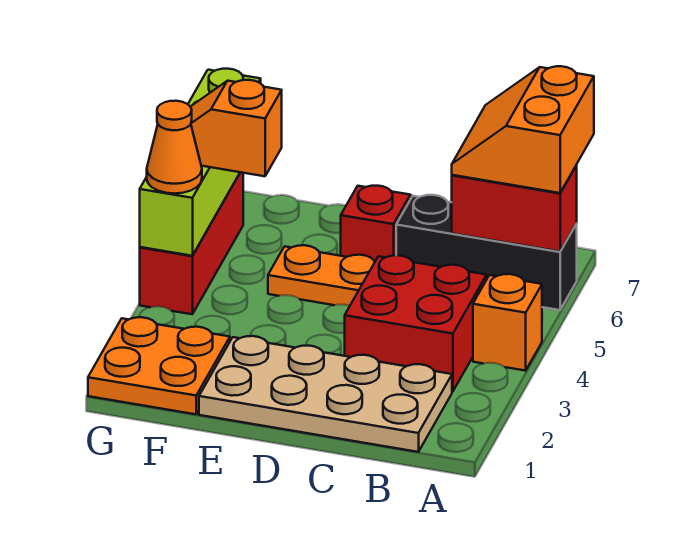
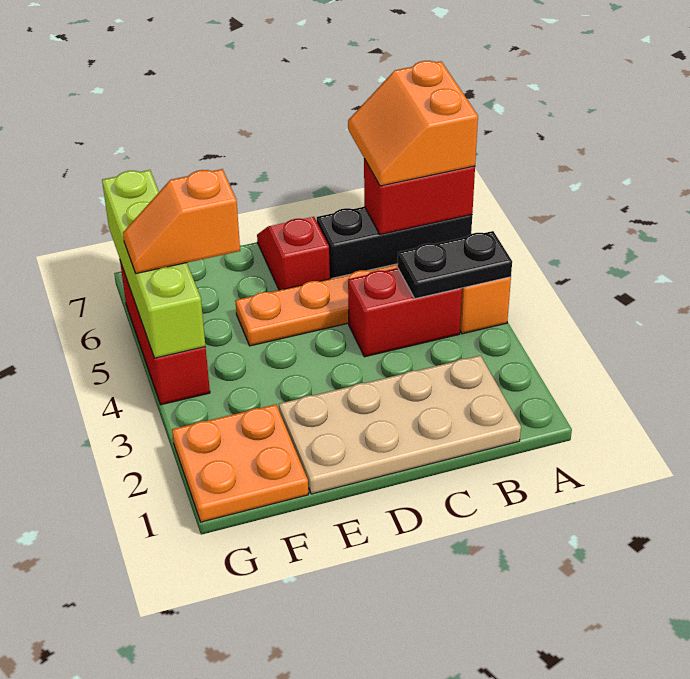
none -> black 1x2 plate [398,231,512,299]
red 2x2 brick [345,255,487,391] -> red 1x2 brick [348,268,462,357]
orange 1x1 cone [147,101,202,194] -> none

